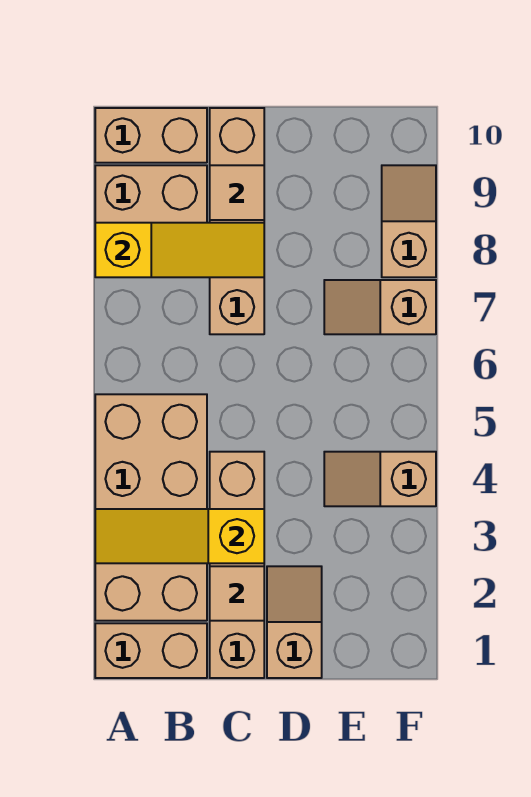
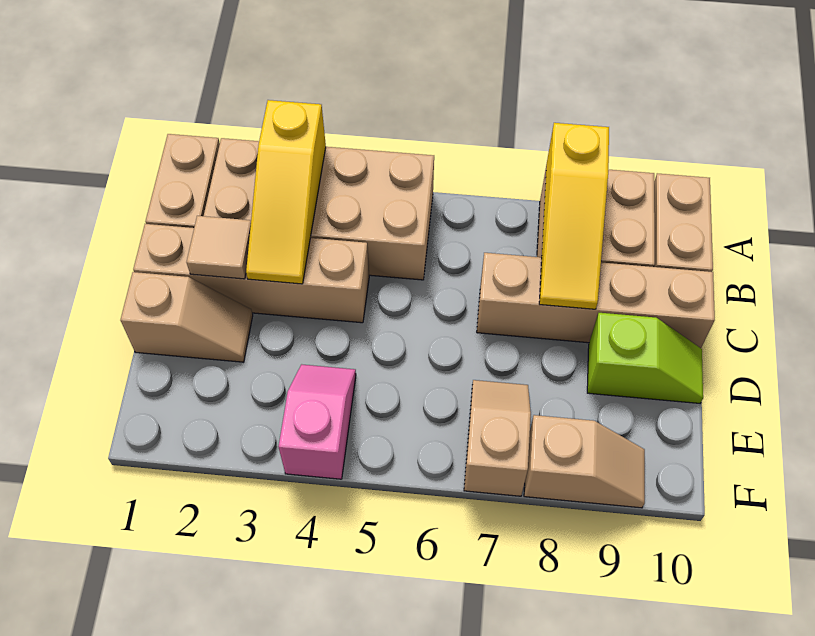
yellow 1x3 slope [95,509,264,563] -> yellow 1x3 slope turned to [246,100,326,284]
tan 1x1 tile [210,165,264,220] -> none
none -> lime 1x2 slope [587,313,703,403]
tan 1x2 slope [324,452,436,506] -> pink 1x2 slope [279,364,356,479]

